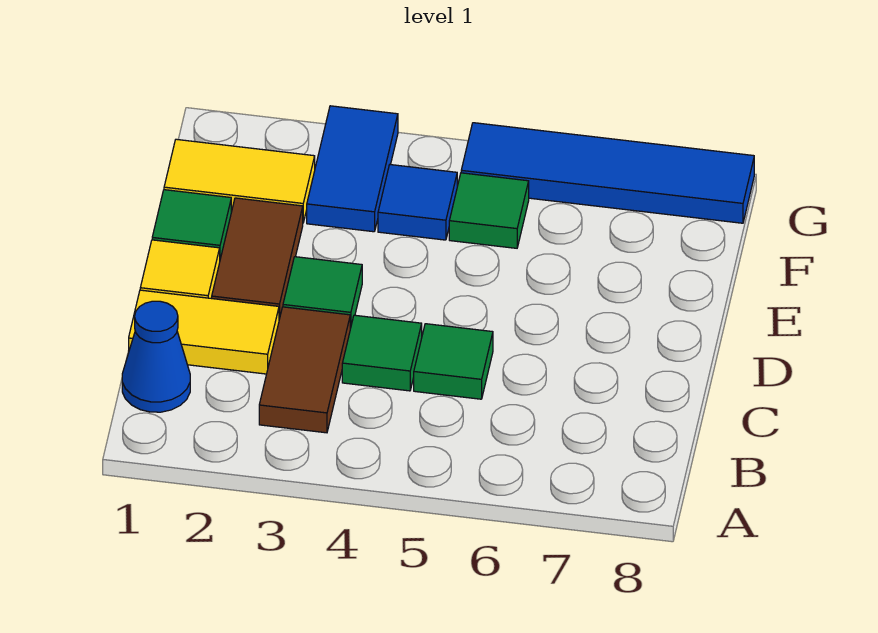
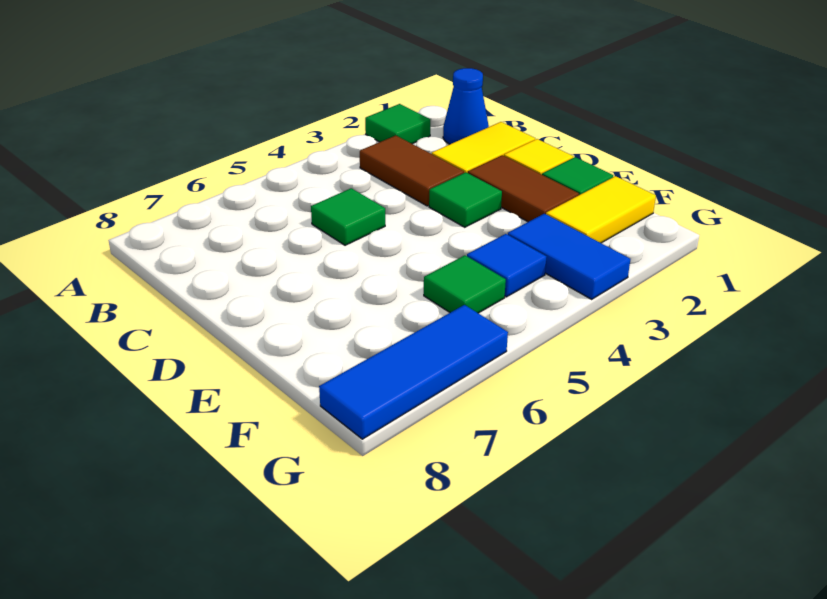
green 1x1 tile [342,315,422,391] -> green 1x1 tile moved to [365,104,430,144]
blue 1x4 tile [461,123,754,223] -> blue 1x3 tile [319,305,508,439]

